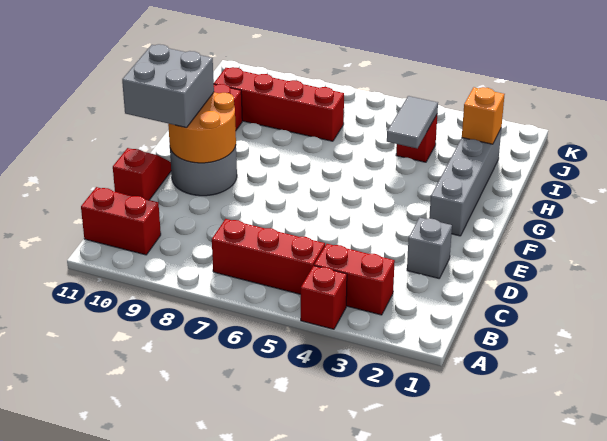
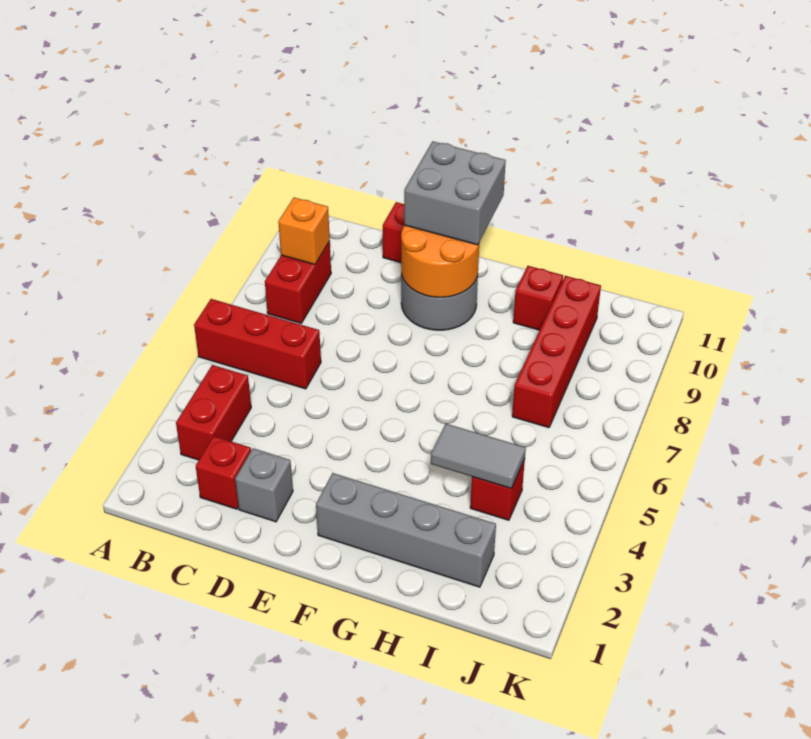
red 1x1 brick [301,266,347,329] -> red 1x1 brick moved to [196,436,251,509]
red 1x3 brick [212,219,325,294] -> red 1x3 brick turned to [194,299,321,389]
red 1x2 brick [81,187,161,255] -> red 1x2 brick moved to [265,242,331,323]
orange 1x1 brick [462,87,505,144] -> orange 1x1 brick moved to [278,197,330,265]

